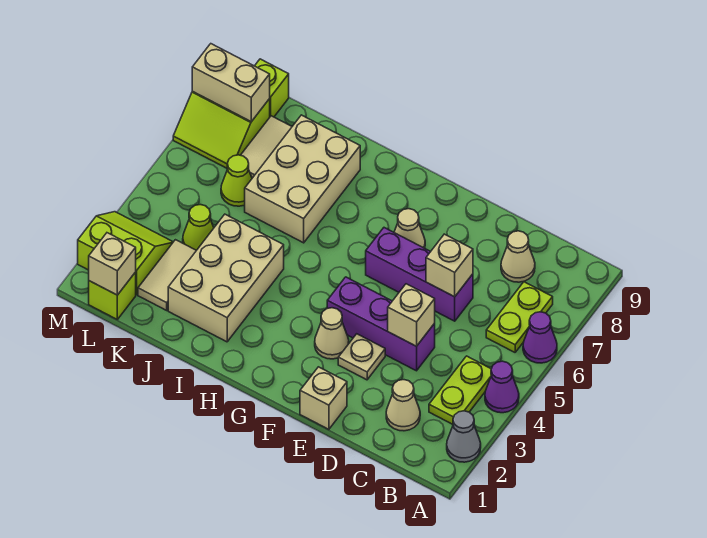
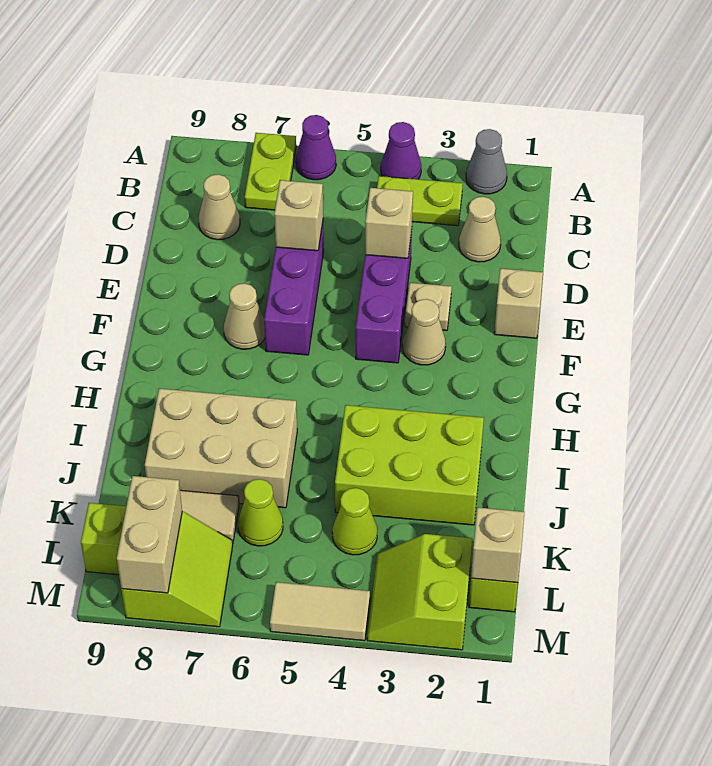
lime 1x2 plate [486,282,553,352] -> lime 1x2 plate turned to [245,133,296,210]
tan 2x3 brick [168,214,284,342] -> lime 2x3 brick [335,405,484,525]
tan 1x2 tile [138,240,196,310] -> tan 1x2 tile moved to [270,582,370,641]

